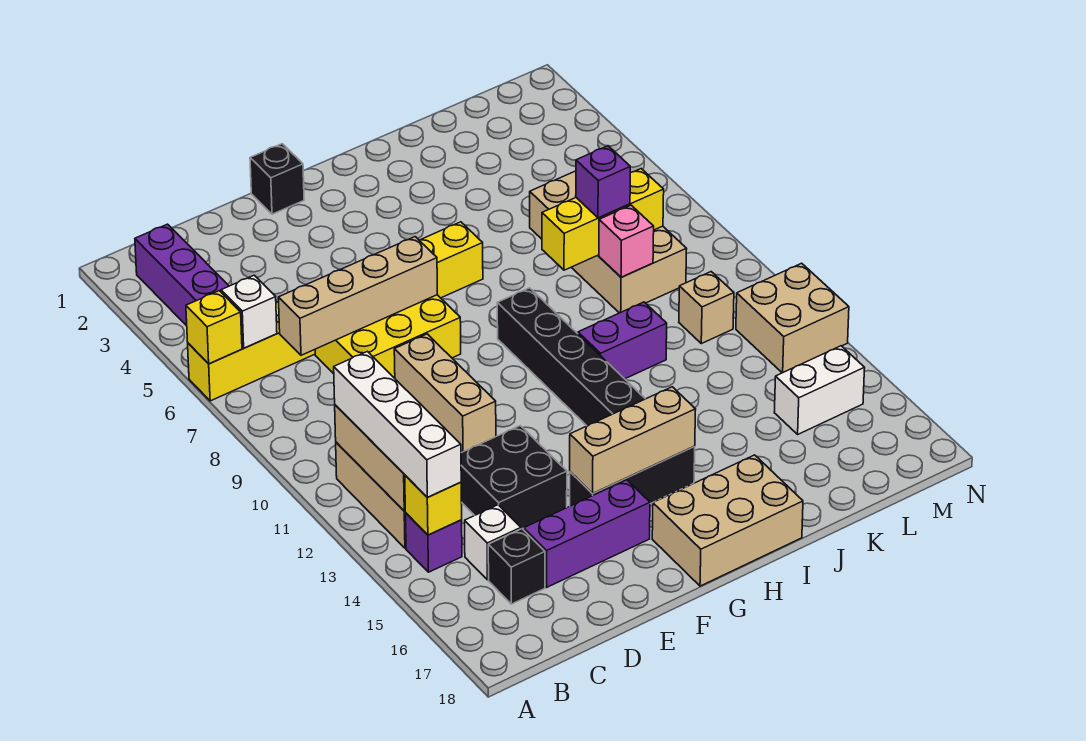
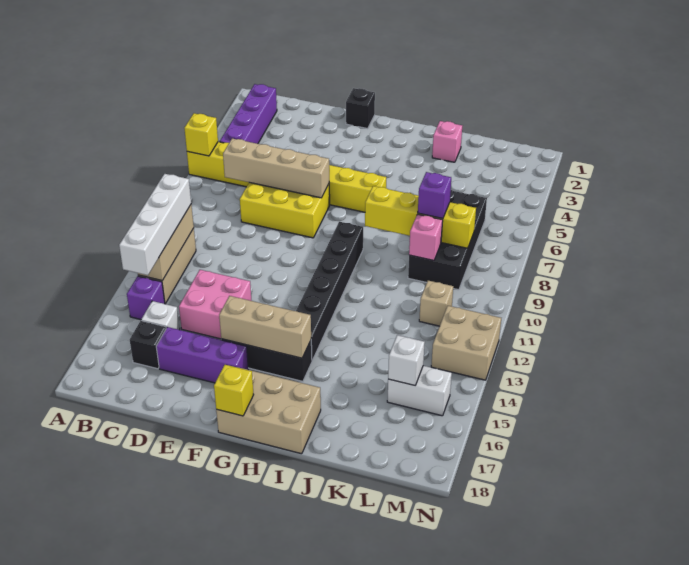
white 1x1 brick [221,275,277,348] -> white 1x1 brick moved to [388,335,425,386]
yellow 1x1 brick [405,475,462,535] -> yellow 1x1 brick moved to [214,365,254,416]
black 2x2 brick [461,426,567,529] -> pink 2x2 brick [179,270,252,339]
tan 1x3 brick [394,334,496,452] -> none
purple 1x2 brick [578,302,667,379] -> none
none -> pink 1x1 brick [432,121,462,162]
yellow 1x3 brick [542,169,664,270] -> yellow 1x4 brick [365,186,476,248]
tan 2x4 brick [530,171,687,313] -> black 2x4 brick [408,190,487,290]

